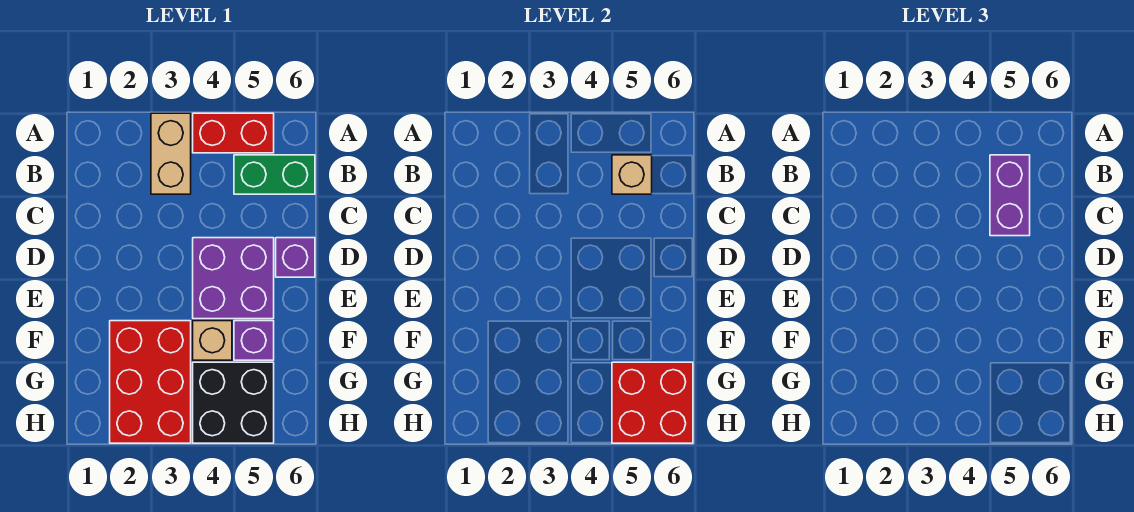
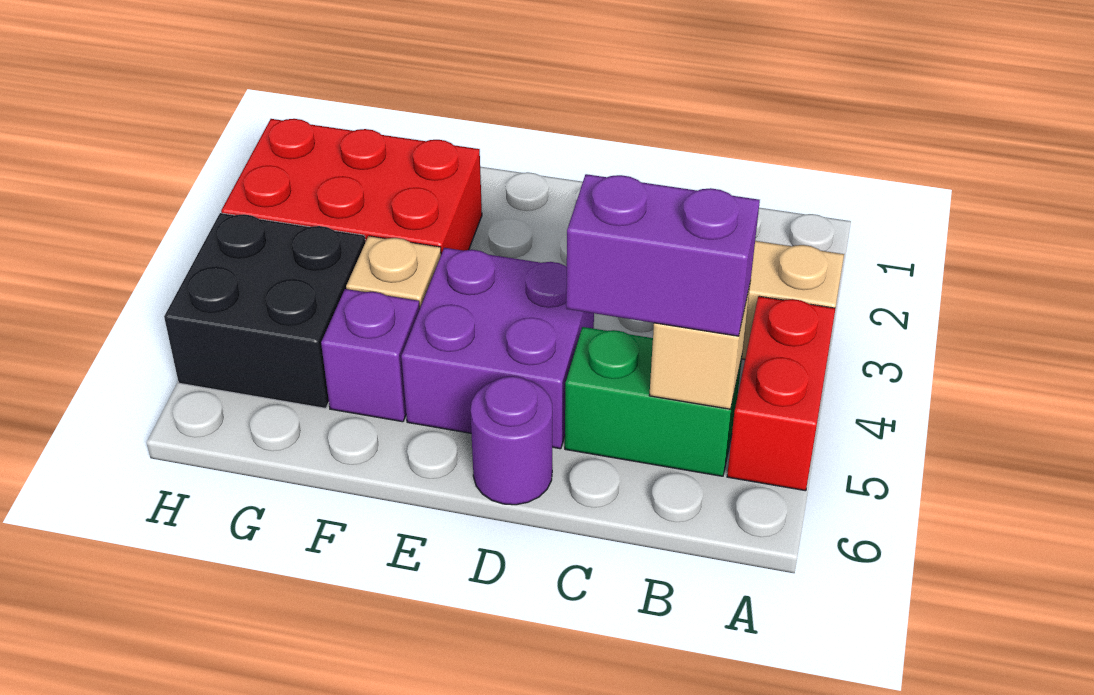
green 1x2 brick [234,155,315,194] -> green 1x2 brick turned to [565,327,742,476]
purple 1x1 brick [276,238,315,277] -> purple 1x1 round brick [470,376,552,505]
red 2x2 brick [612,362,693,443] -> none

